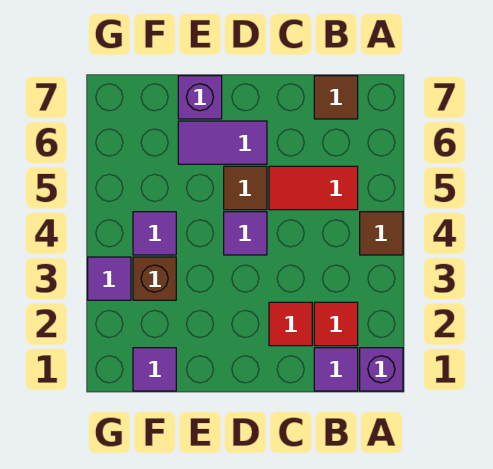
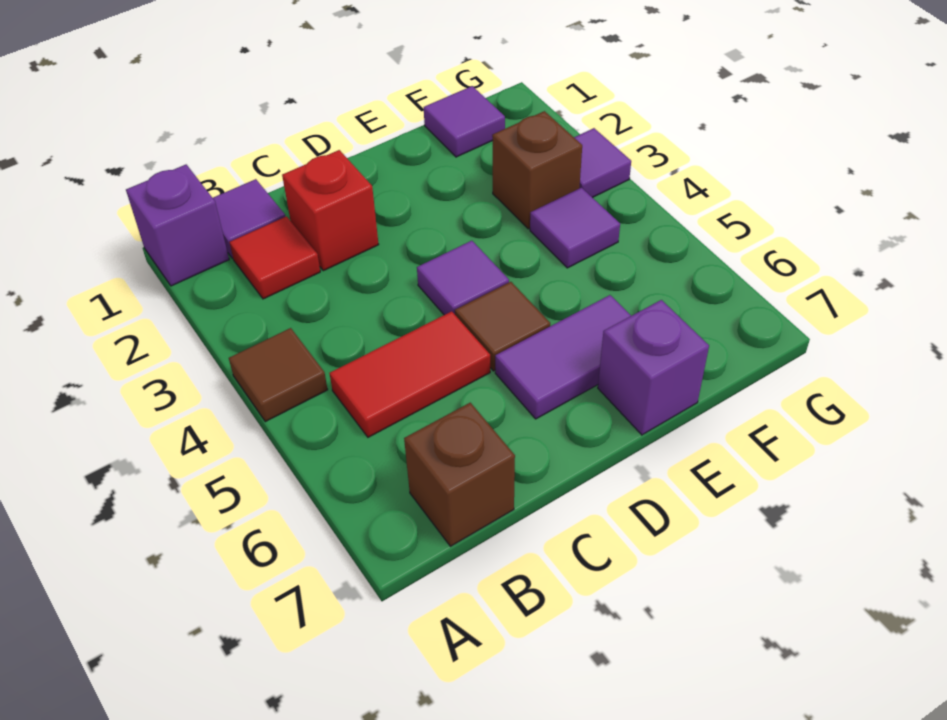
brown 1x1 tile [314,76,358,119] -> brown 1x1 brick [404,403,515,546]
red 1x1 tile [269,302,312,346] -> red 1x1 brick [282,150,379,271]

